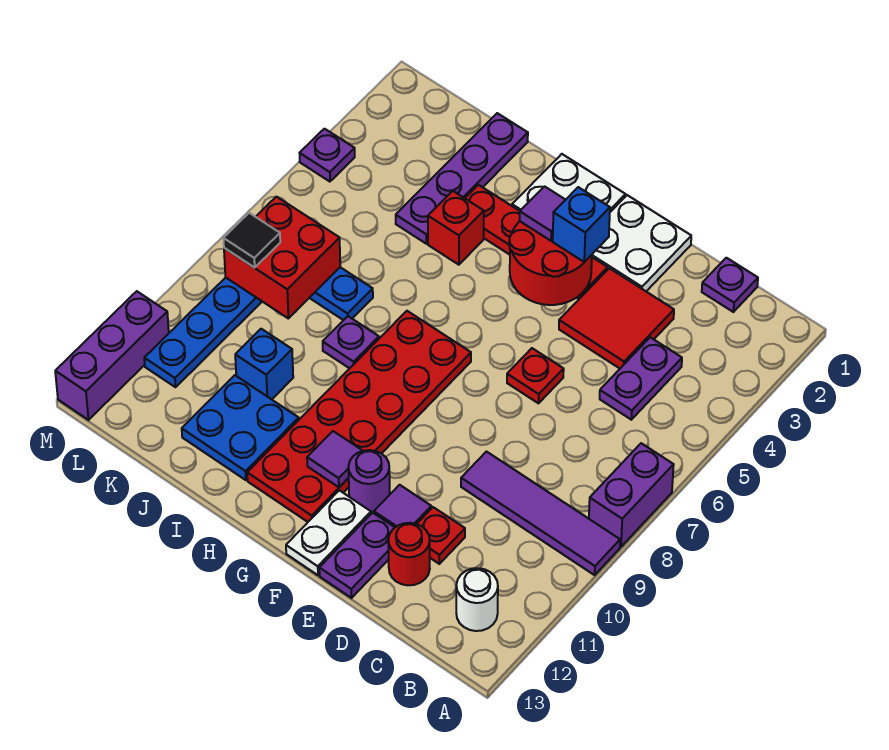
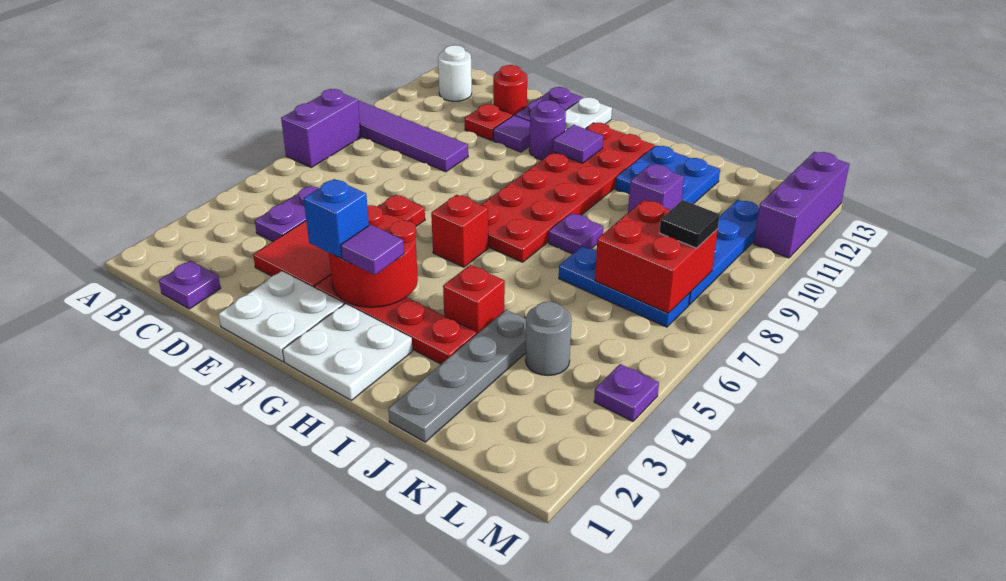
none -> red 1x1 brick [431,195,488,267]
purple 1x4 plate [396,113,528,244] -> grey 1x4 plate [388,310,526,442]
blue 1x1 brick [235,329,293,399] -> purple 1x1 brick [628,164,684,213]
none -> grey 1x1 round brick [525,301,572,376]

